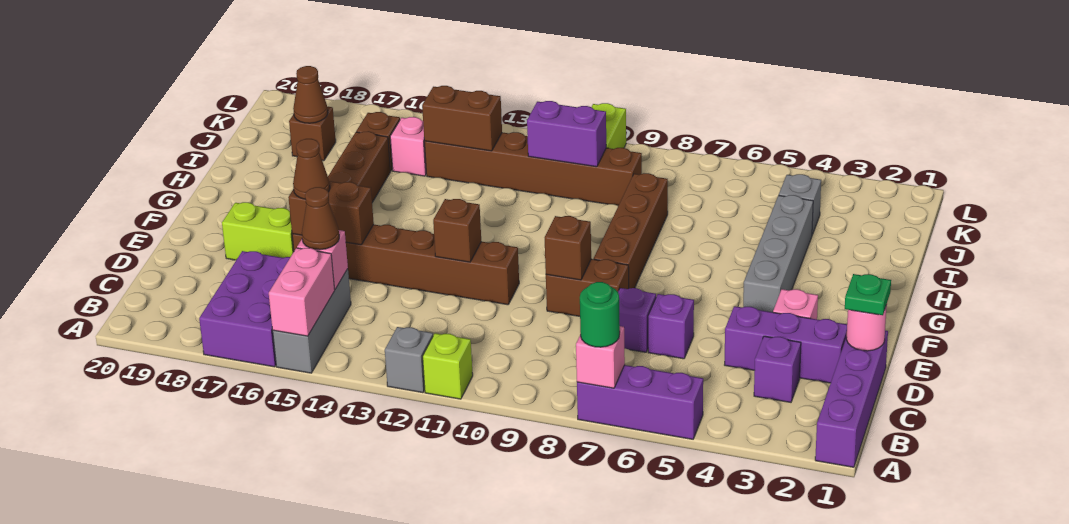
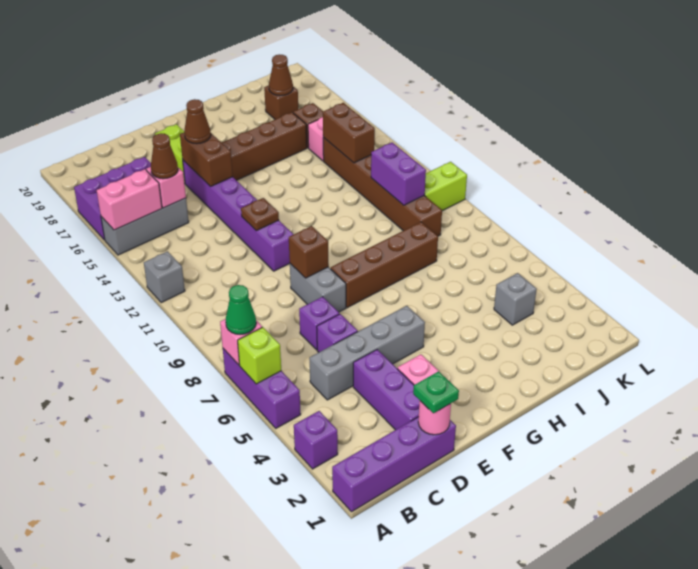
green 1x1 round brick [580,282,620,347] -> green 1x1 cone [226,285,256,335]
lime 1x1 brick [423,333,473,399] -> lime 1x1 brick moved to [238,327,281,384]
purple 1x1 brick [754,336,801,402] -> purple 1x1 brick moved to [294,411,338,469]
brown 1x2 brick [546,259,629,316] -> grey 1x2 brick [290,264,346,312]
brown 1x6 brick [292,224,519,305] -> purple 1x6 brick [183,160,294,271]
brown 1x1 brick [433,199,481,262] -> brown 1x1 plate [241,198,279,231]
grey 1x4 brick [743,195,813,312] -> grey 1x4 brick moved to [309,306,425,400]

